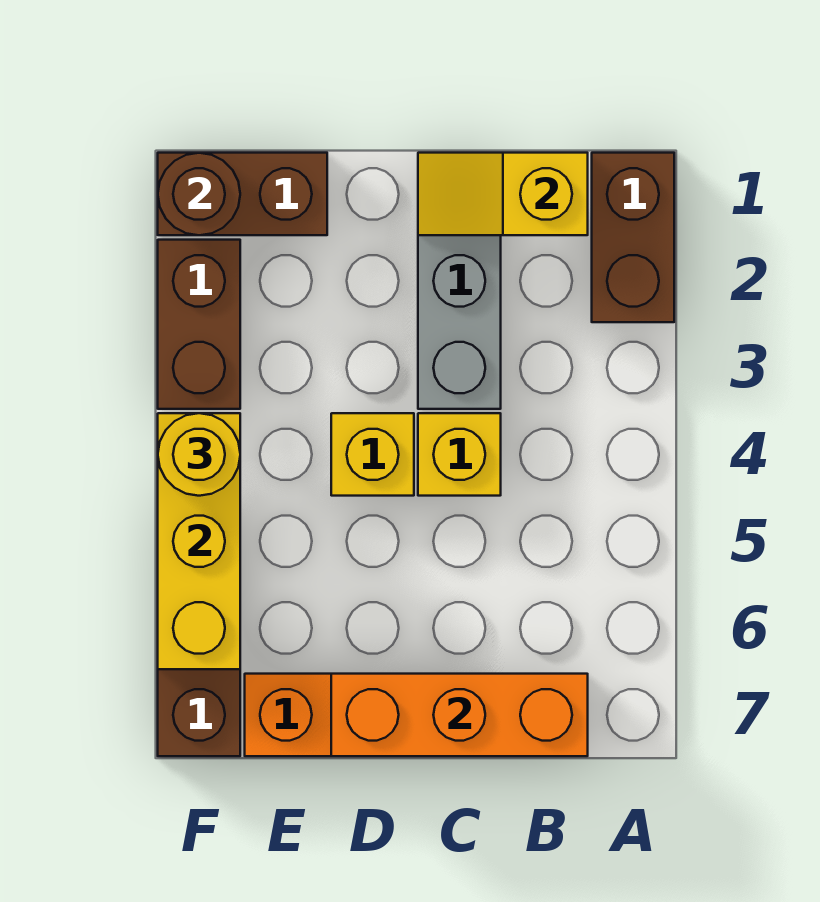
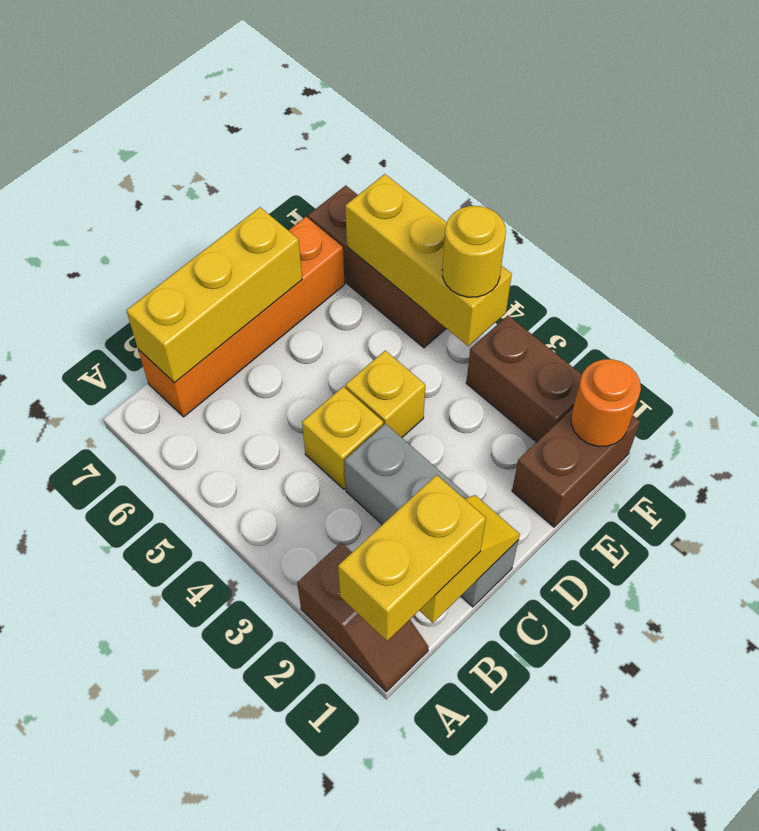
brown 1x2 brick [592,153,674,322] -> brown 1x2 slope [297,543,429,692]
none -> yellow 1x2 brick [338,475,486,641]
orange 1x3 brick [331,674,588,756] -> yellow 1x3 brick [126,207,302,383]
brown 1x1 round brick [158,153,240,235] -> orange 1x1 round brick [571,359,641,446]

